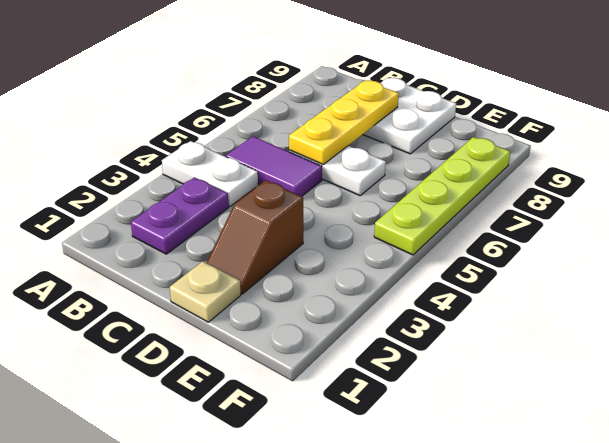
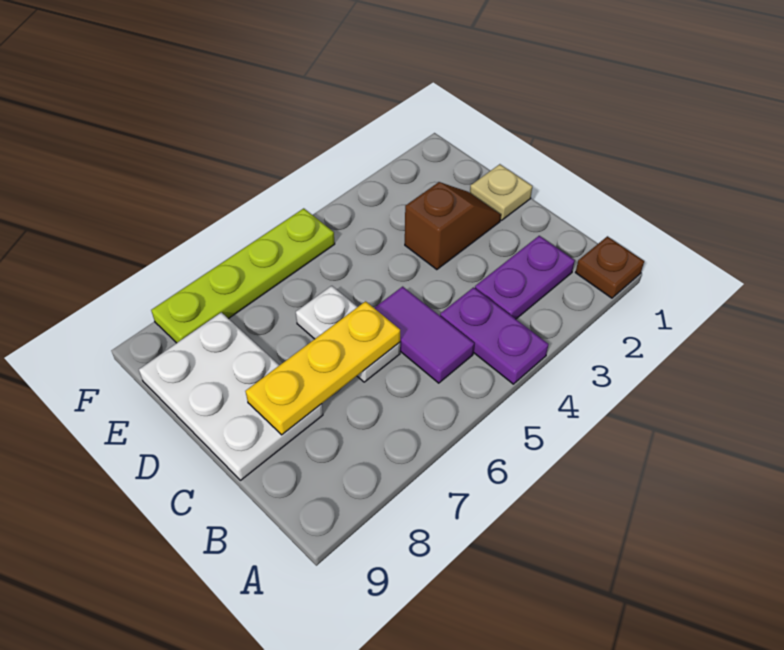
none -> brown 1x1 plate [575,236,644,298]
white 1x2 plate [162,141,258,206] -> purple 1x2 plate [440,287,548,384]
white 2x2 plate [363,78,456,154] -> white 2x3 plate [139,312,323,480]

